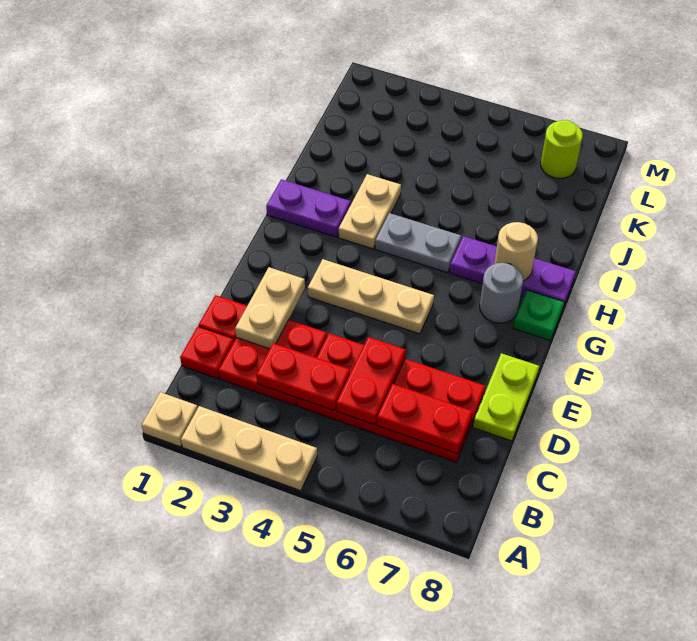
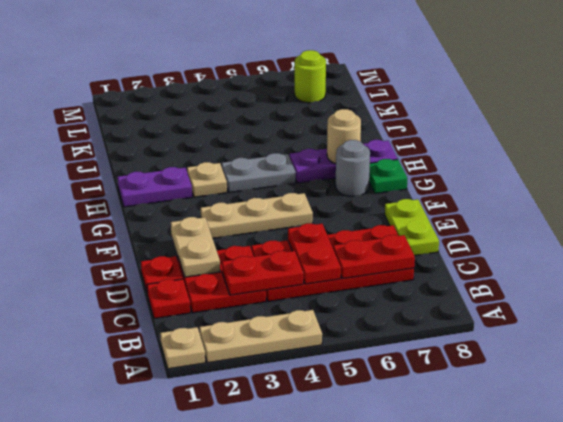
tan 1x2 plate [339,174,401,249] -> tan 1x1 plate [187,162,227,197]

